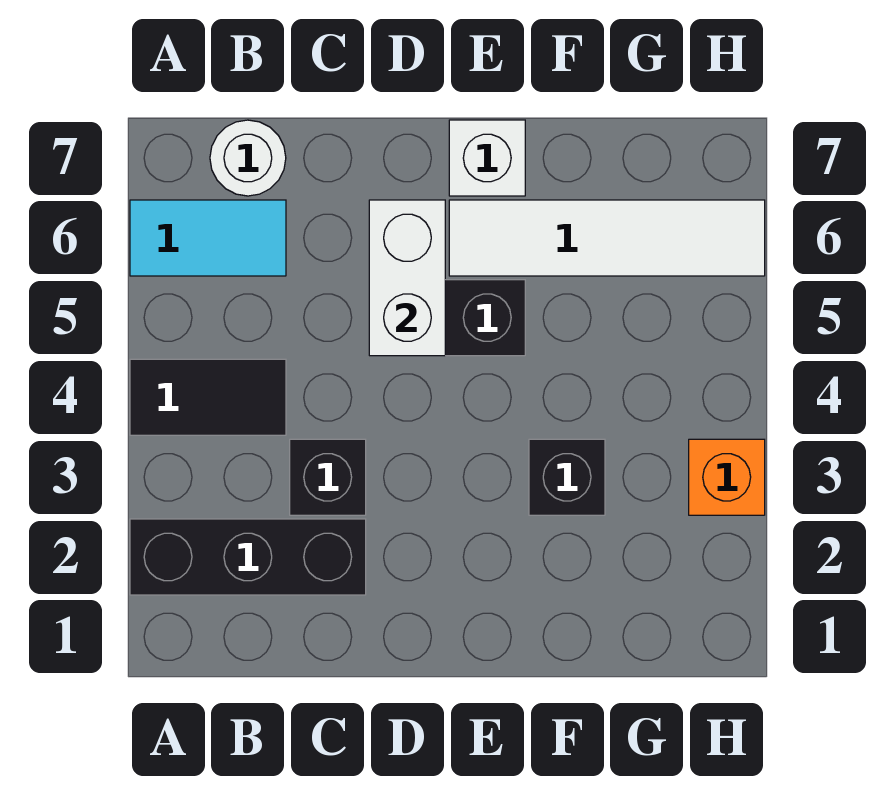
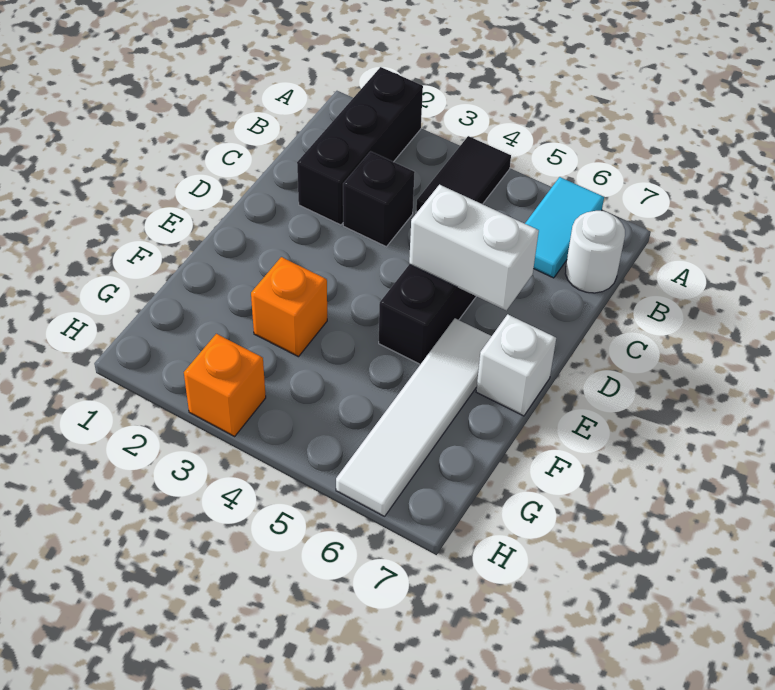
black 1x1 brick [529,439,605,515] -> orange 1x1 brick [251,257,327,357]

